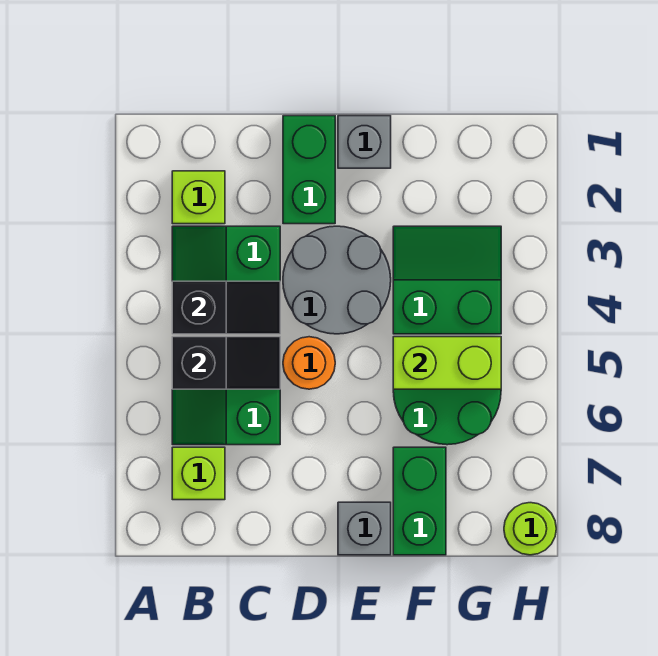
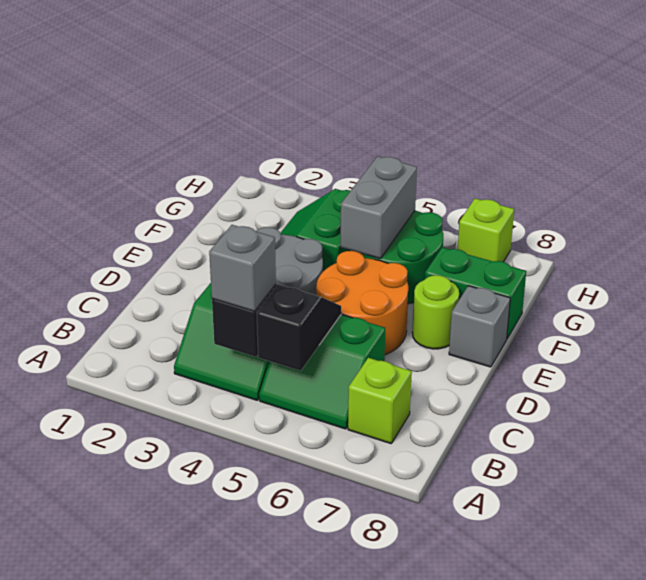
lime 1x1 brick [172,171,225,224] -> lime 1x1 brick moved to [458,199,514,262]
green 1x2 brick [283,116,335,224] -> none
orange 1x1 round brick [283,337,335,389] -> orange 2x2 round brick [316,251,408,355]
grey 1x1 brick [338,116,391,168] -> grey 1x1 brick moved to [209,225,276,311]
lime 1x2 brick [393,337,501,389] -> grey 1x2 brick [341,156,417,259]
lime 1x1 round brick [504,503,556,555] -> lime 1x1 round brick moved to [412,275,459,349]

